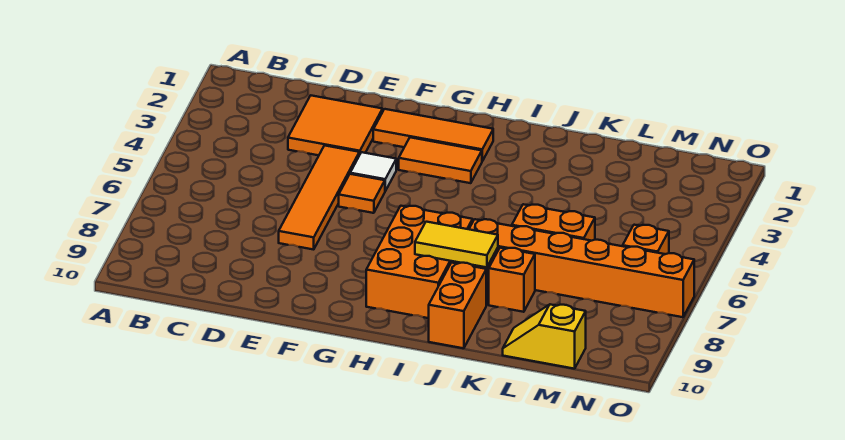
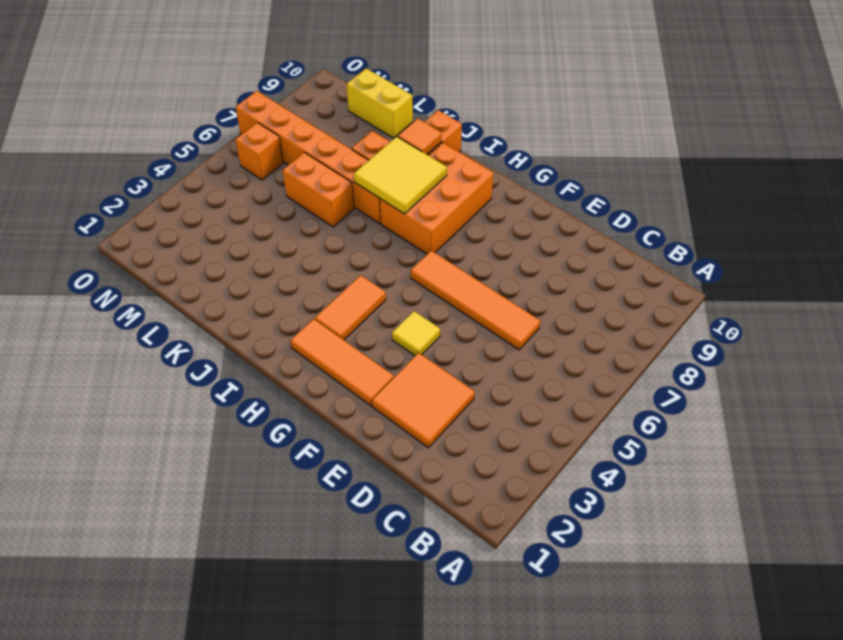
orange 1x4 tile [279,146,359,250] -> orange 1x4 tile turned to [411,251,540,350]
white 1x1 tile [350,152,396,191] -> yellow 1x1 tile [392,311,440,356]
orange 1x1 tile [339,174,385,213] -> orange 1x1 tile moved to [398,118,442,154]
orange 1x2 tile [399,137,482,183] -> orange 1x2 tile turned to [315,275,386,340]
yellow 1x2 tile [415,222,498,267] -> yellow 2x2 tile [354,136,447,214]
yellow 1x2 slope [503,304,586,369] -> yellow 1x2 brick [347,68,413,138]

